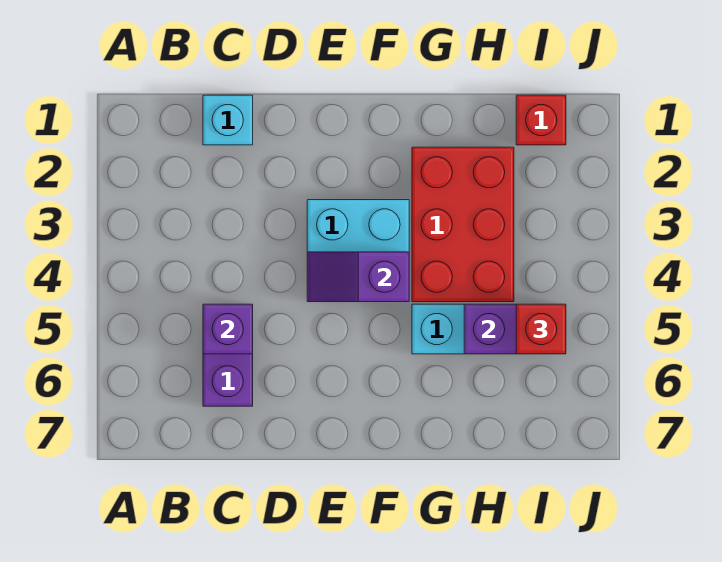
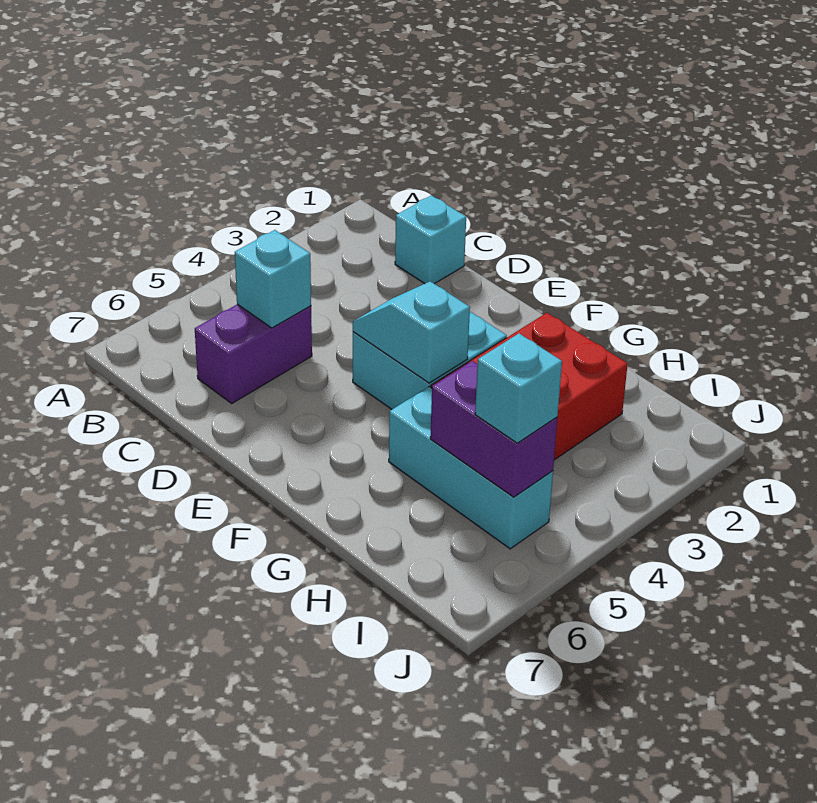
purple 1x1 brick [203,304,253,354] -> cyan 1x1 brick [235,230,311,328]
purple 1x2 slope [307,252,409,302] -> cyan 1x2 slope [353,281,470,383]
red 1x1 brick [516,95,566,145] -> none
red 1x1 brick [516,304,566,354] -> cyan 1x1 brick [475,334,562,443]

